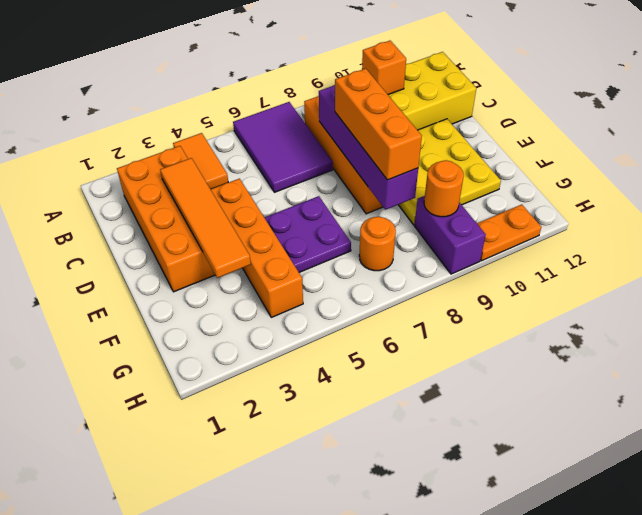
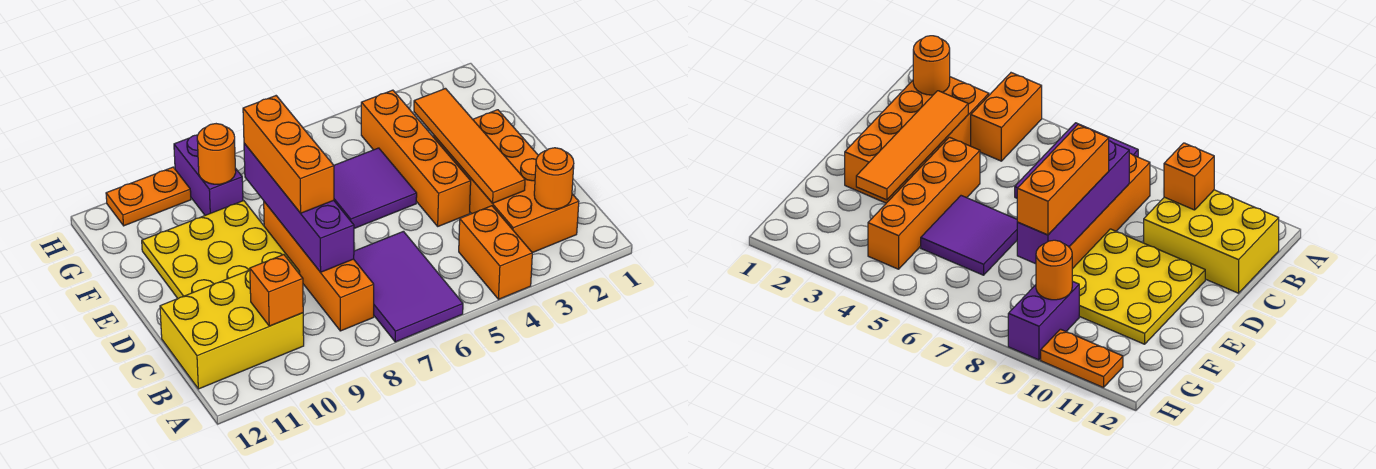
orange 1x2 tile [173,133,228,189] -> orange 1x2 brick [459,206,532,299]
purple 2x2 plate [264,196,351,272] -> purple 2x2 tile [334,148,417,228]
orange 1x1 round brick [359,217,396,271] -> orange 1x1 round brick moved to [534,148,574,209]

